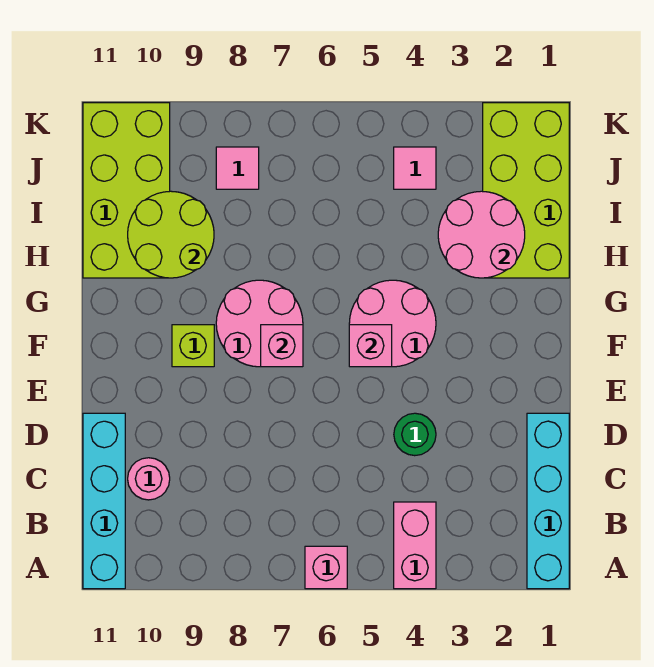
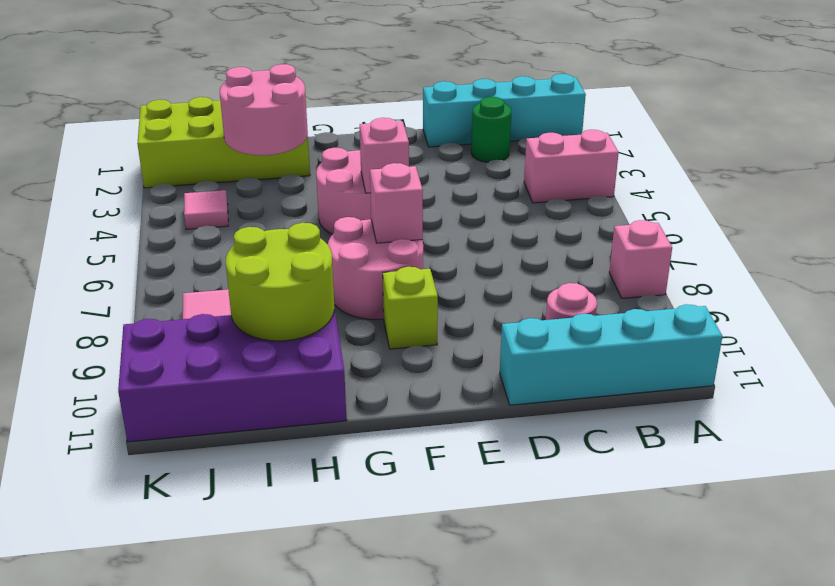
pink 1x1 brick [305,546,347,589] -> pink 1x1 brick moved to [609,220,672,298]
green 1x1 round brick [394,413,436,456] -> green 1x1 round brick moved to [471,97,511,162]
lime 2x4 brick [83,103,170,278] -> purple 2x4 brick [118,307,347,442]

